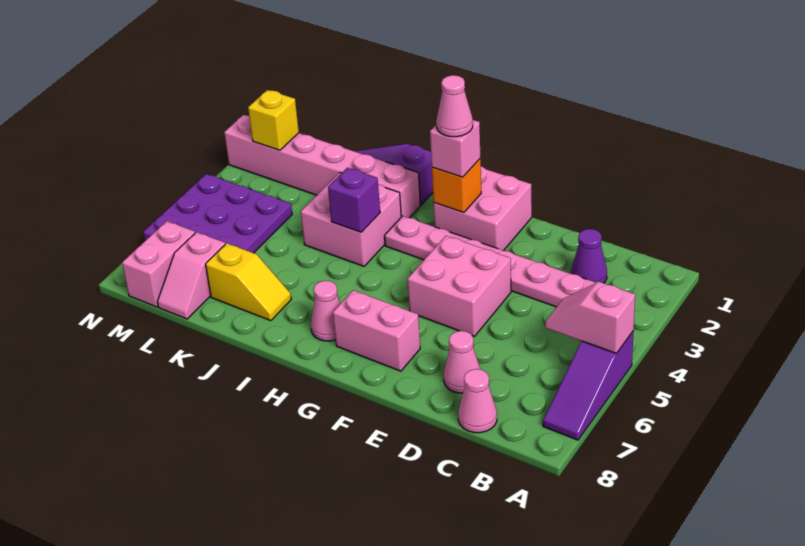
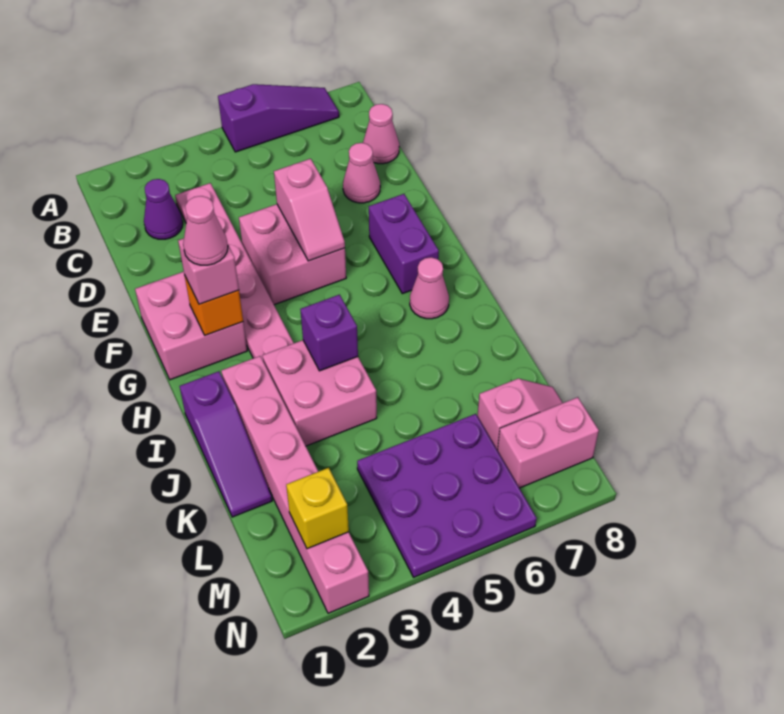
pink 1x2 slope [545,282,635,353] -> pink 1x2 slope moved to [274,159,345,261]
pink 1x2 brick [333,290,420,371] -> purple 1x2 brick [369,194,439,294]
yellow 1x2 slope [206,243,291,321] -> none

